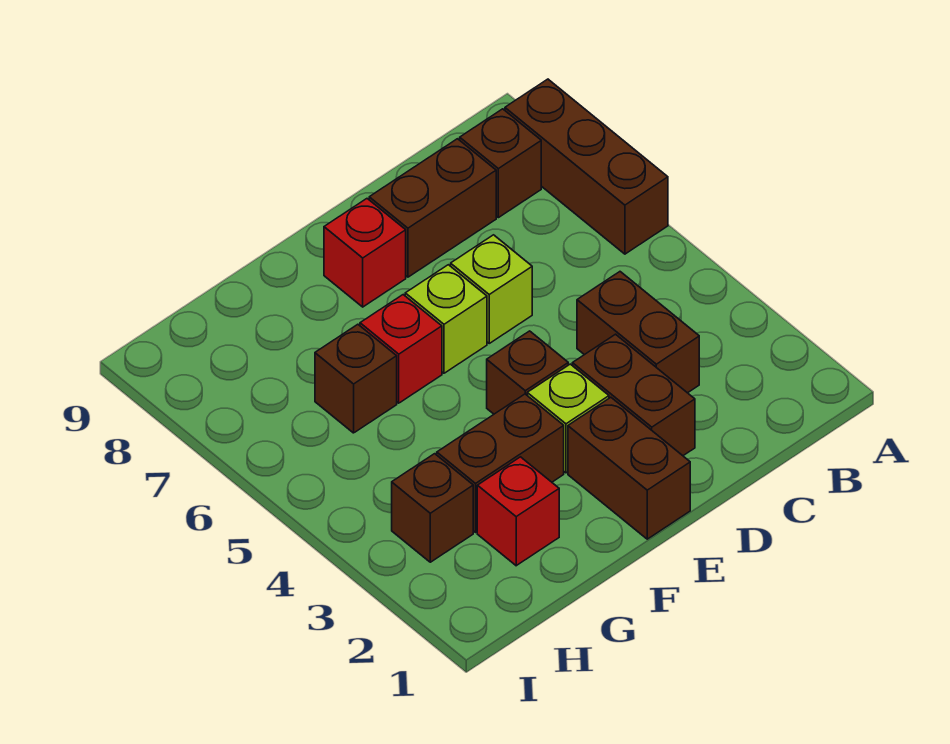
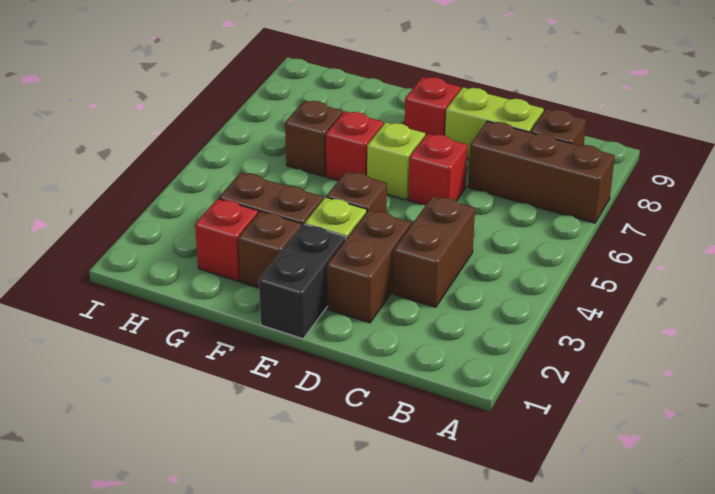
brown 1x3 brick [505,79,668,254] -> brown 1x3 brick turned to [468,121,615,223]
brown 1x2 brick [369,139,496,277] -> lime 1x2 brick [445,87,544,159]
lime 1x1 brick [451,235,532,343] -> red 1x1 brick [408,134,468,205]
brown 1x2 brick [568,397,690,539] -> black 1x2 brick [259,224,346,339]
brown 1x1 brick [392,454,473,562] -> brown 1x1 brick moved to [238,211,302,288]

